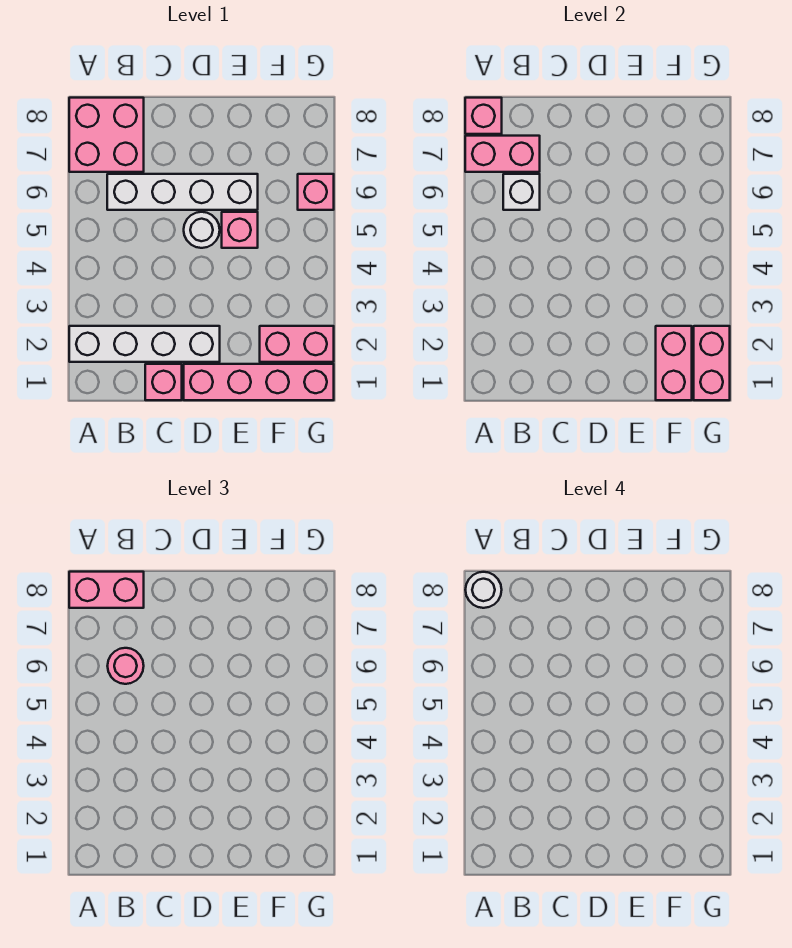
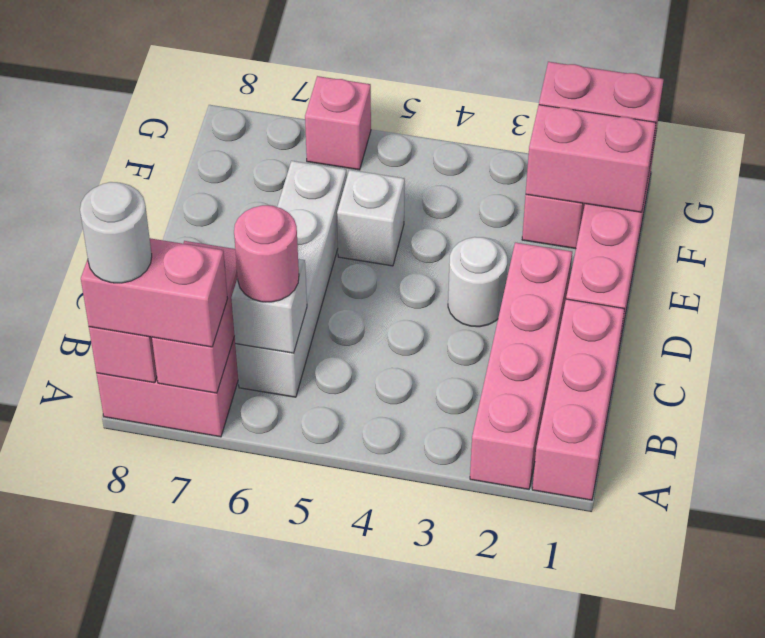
white 1x4 brick [69,326,220,362] -> pink 1x4 brick [470,242,572,489]
pink 1x2 brick [69,572,144,608] -> pink 1x2 brick turned to [81,238,228,347]
pink 1x1 brick [145,364,182,400] -> pink 1x3 brick [532,299,625,500]
white 1x1 round brick [184,212,220,248] -> white 1x1 round brick moved to [448,237,507,327]
pink 1x1 brick [222,212,258,248] -> white 1x1 brick [337,170,405,266]

